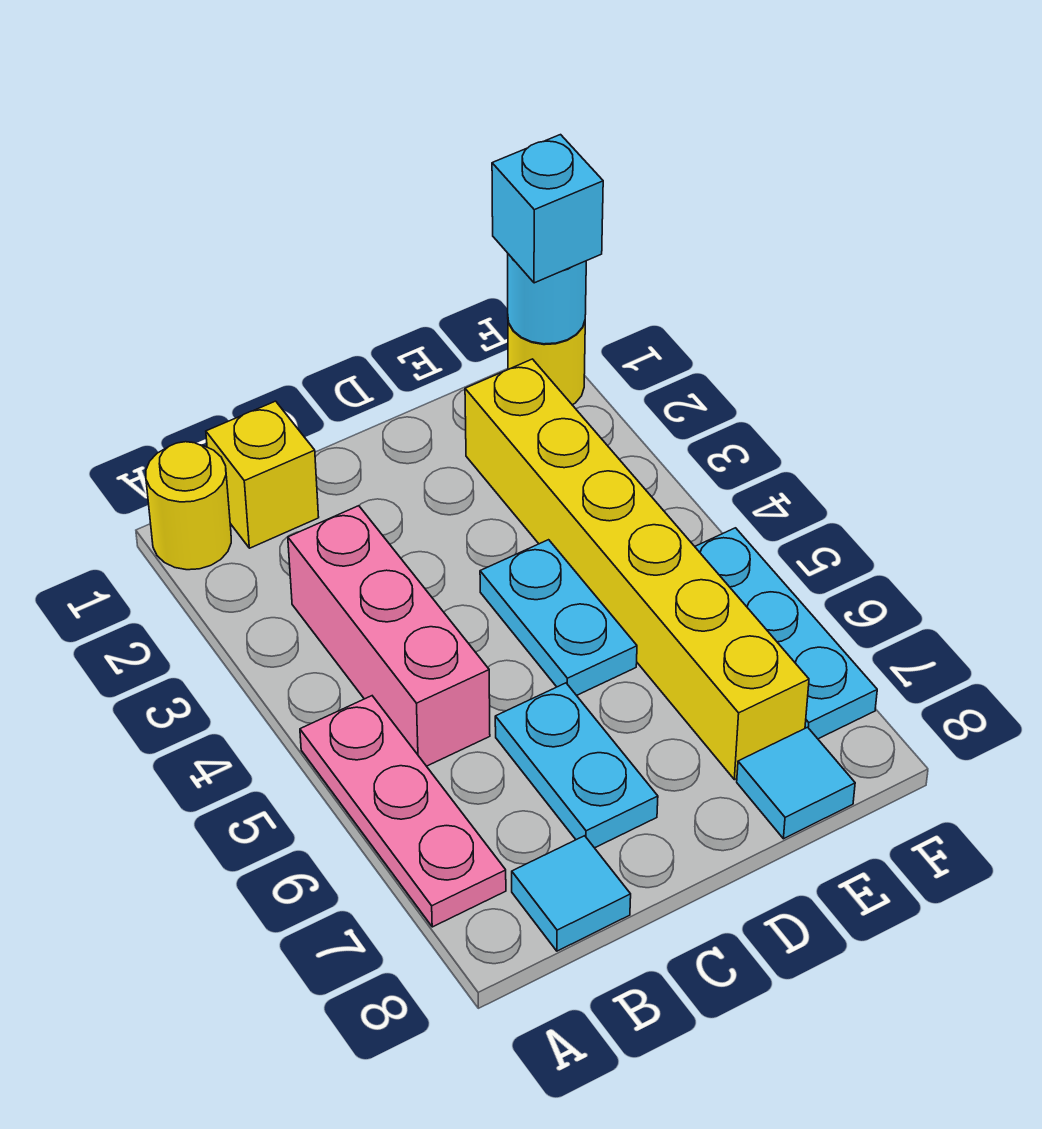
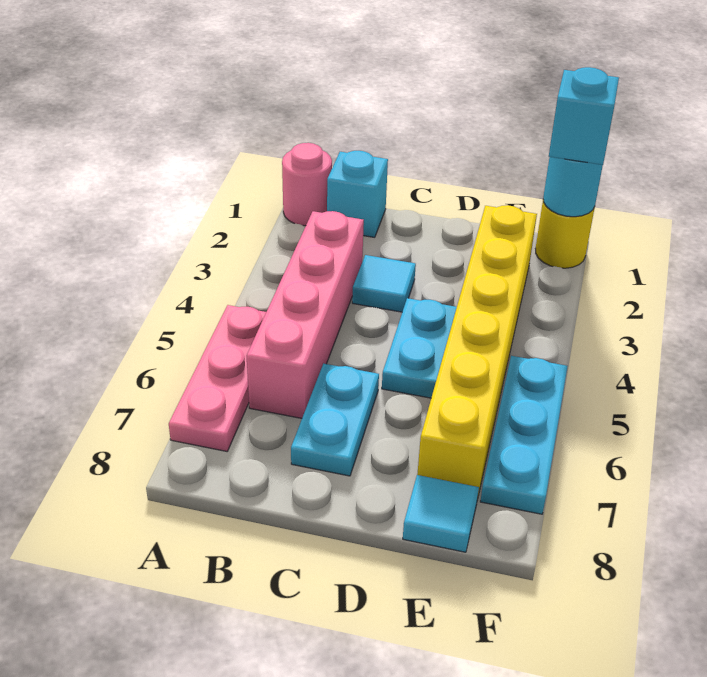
yellow 1x1 round brick [146,442,231,570] -> pink 1x1 round brick [282,143,332,226]
yellow 1x1 brick [206,401,319,548] -> cyan 1x1 brick [327,151,388,237]
pink 1x3 brick [288,506,490,766] -> pink 1x4 brick [247,211,364,418]
cyan 1x1 tile [512,836,631,951] -> cyan 1x1 tile moved to [352,255,416,312]

